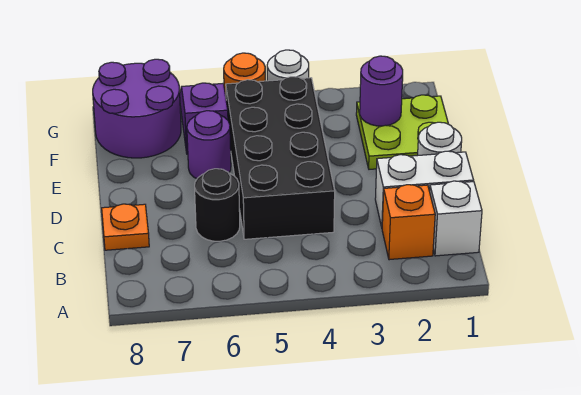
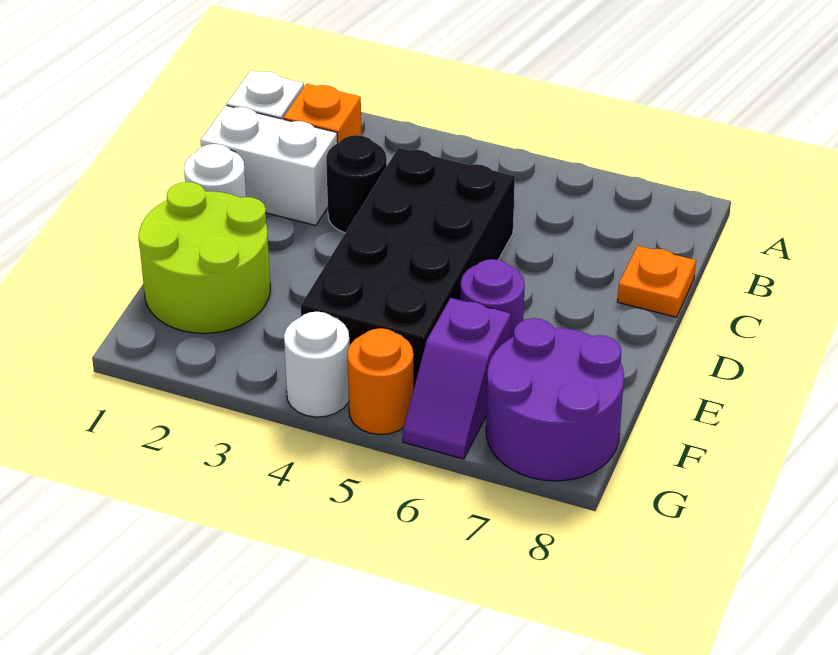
black 1x1 round brick [195,169,240,241] -> black 1x1 round brick moved to [326,135,387,233]
lime 2x2 plate [356,95,448,169] -> lime 2x2 round brick [138,182,270,333]
purple 1x1 round brick [360,56,403,126] -> none

